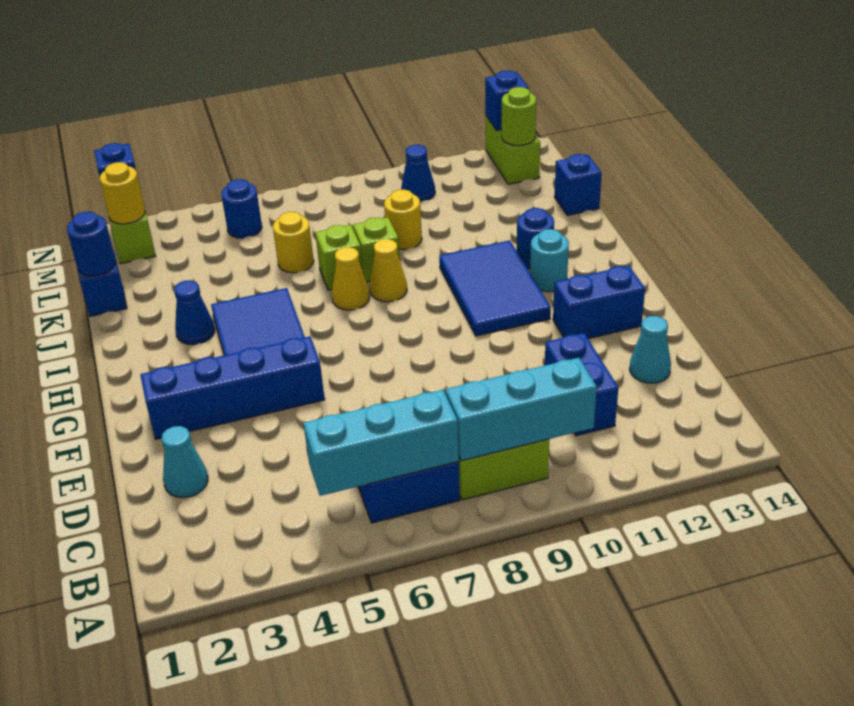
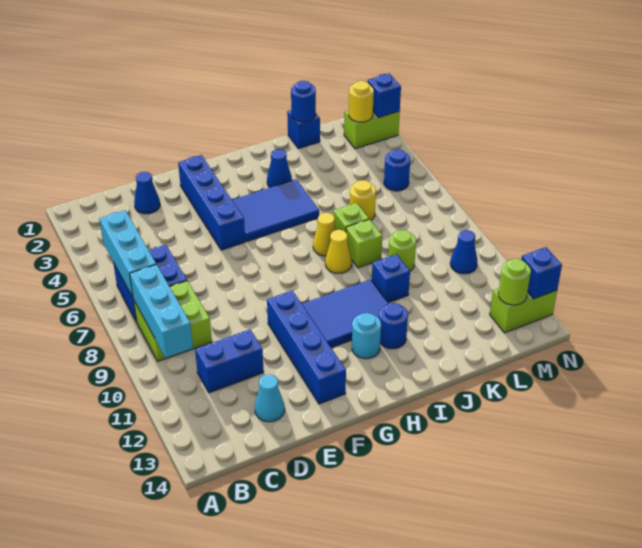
cyan 1x1 cone [162,426,208,498] -> blue 1x1 cone [134,172,160,214]
blue 1x2 brick [553,266,645,339] -> blue 1x4 brick [267,290,346,404]
yellow 1x1 round brick [384,189,422,250] -> lime 1x1 round brick [388,230,416,271]
blue 1x1 brick [555,154,602,215] -> blue 1x1 brick moved to [372,254,410,303]

